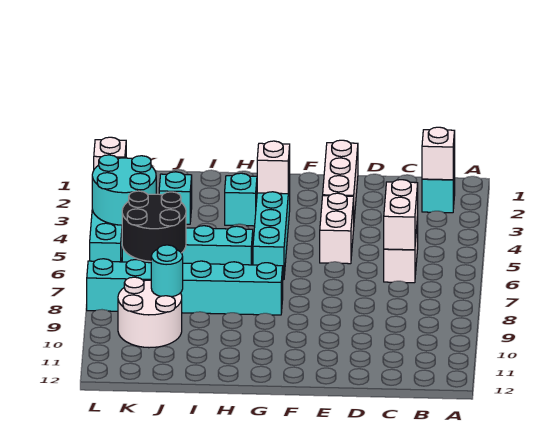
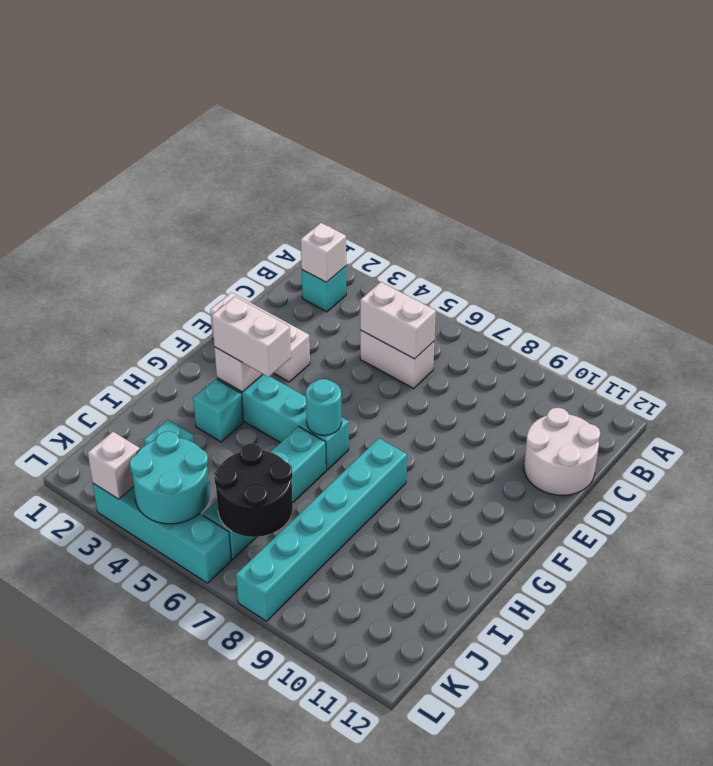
white 1x2 brick [320,193,354,264] -> white 1x2 brick moved to [212,297,291,377]
white 2x2 round brick [118,277,182,348] -> white 2x2 round brick moved to [524,408,600,495]
cyan 1x1 round brick [151,245,183,297] -> cyan 1x1 round brick moved to [306,379,341,435]

